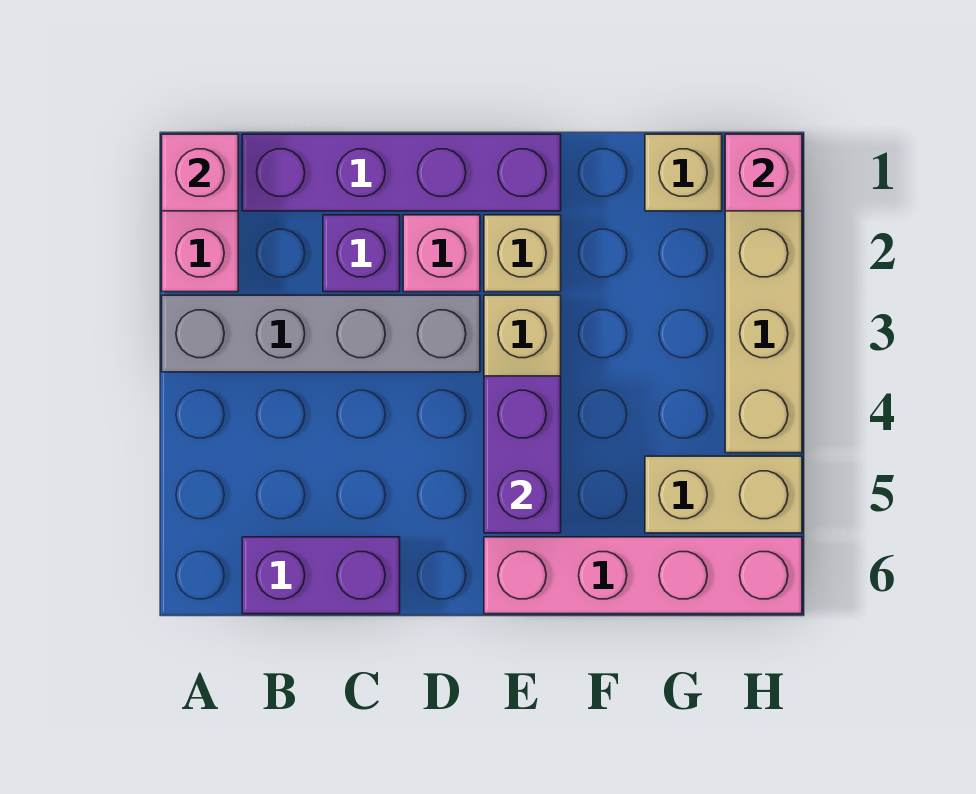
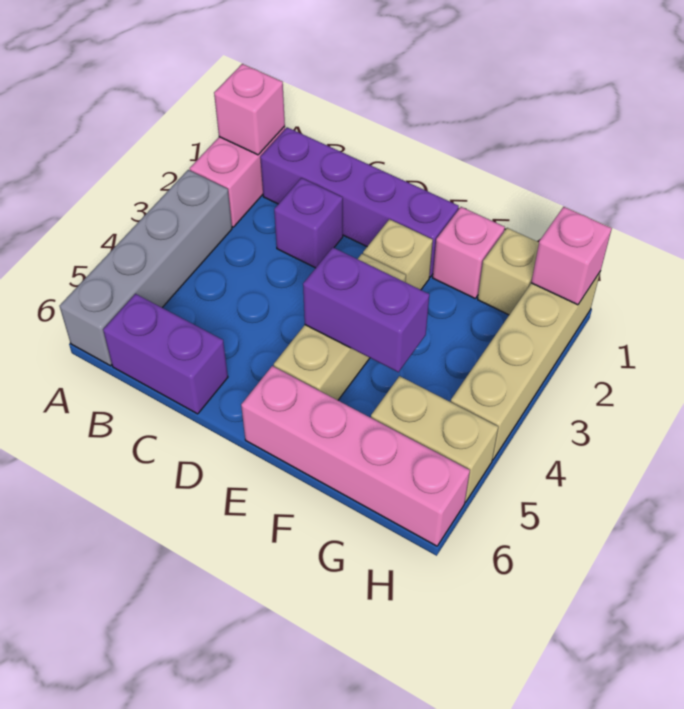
grey 1x4 brick [162,295,480,372] -> grey 1x4 brick turned to [60,170,232,366]
pink 1x1 brick [403,215,480,292] -> pink 1x1 brick moved to [433,207,505,298]
purple 1x2 brick [484,376,561,533] -> purple 1x2 brick turned to [303,248,429,372]

